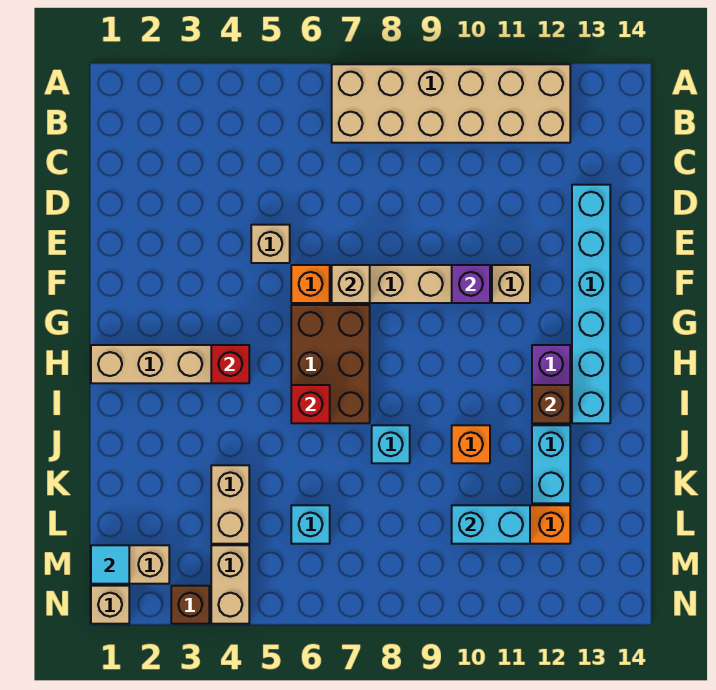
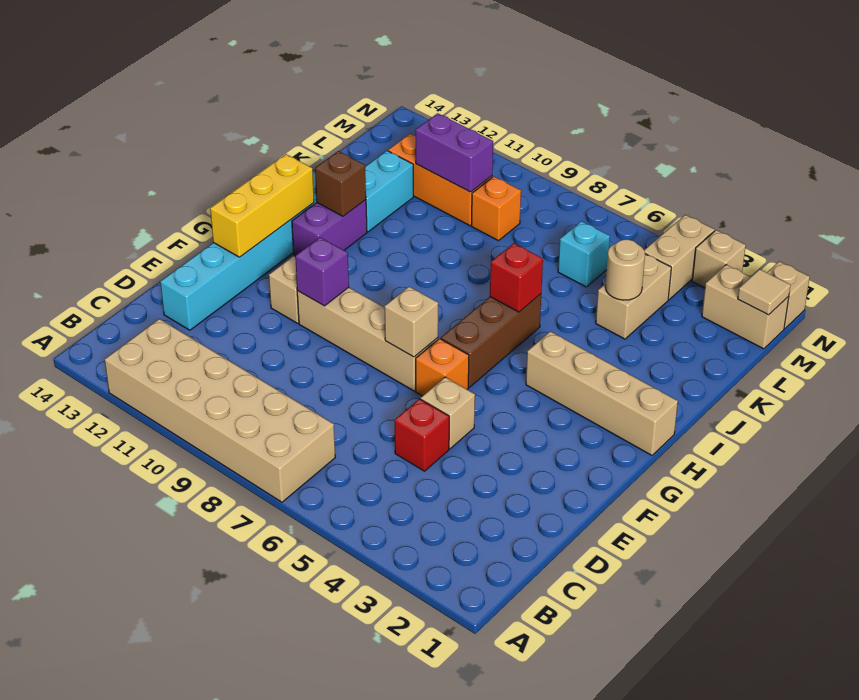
none -> yellow 1x3 brick [210,154,314,257]
brown 2x3 brick [291,305,370,423] -> brown 1x3 brick [441,294,541,387]
red 1x1 brick [211,345,249,383] -> red 1x1 brick moved to [395,399,449,471]
cyan 1x1 brick [372,425,410,463] -> none
orange 1x1 brick [452,425,490,463] -> orange 1x1 brick moved to [471,176,521,241]
none -> tan 1x1 round brick [605,240,645,300]
cyan 1x2 brick [452,505,530,544] -> purple 1x2 brick [416,113,493,192]
cyan 1x1 tile [91,545,129,584] -> tan 1x1 tile [738,269,790,315]
brown 1x1 brick [171,586,209,624] -> tan 1x1 brick [692,230,746,288]

